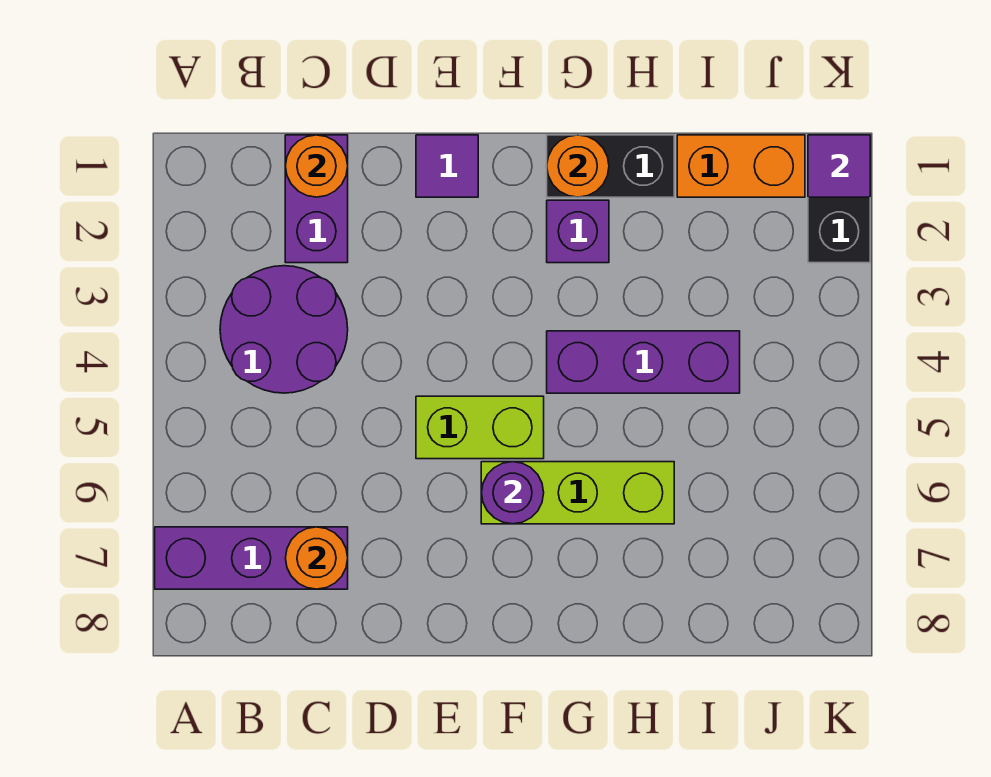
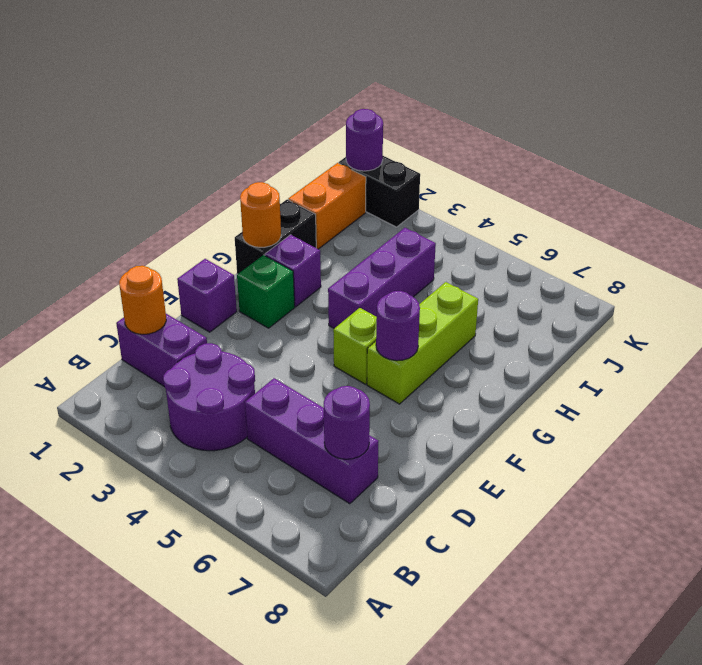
purple 1x3 brick [155,527,348,589] -> purple 1x3 brick turned to [245,378,379,504]
orange 1x1 round brick [286,527,348,589] -> purple 1x1 round brick [324,386,370,459]
purple 1x1 tile [416,135,478,197] -> purple 1x1 brick [177,259,237,332]
lime 1x2 brick [416,396,544,459] -> lime 1x1 brick [333,308,377,384]
none -> green 1x1 brick [237,255,295,328]
purple 1x1 tile [808,135,870,197] -> purple 1x1 round brick [346,109,383,171]

